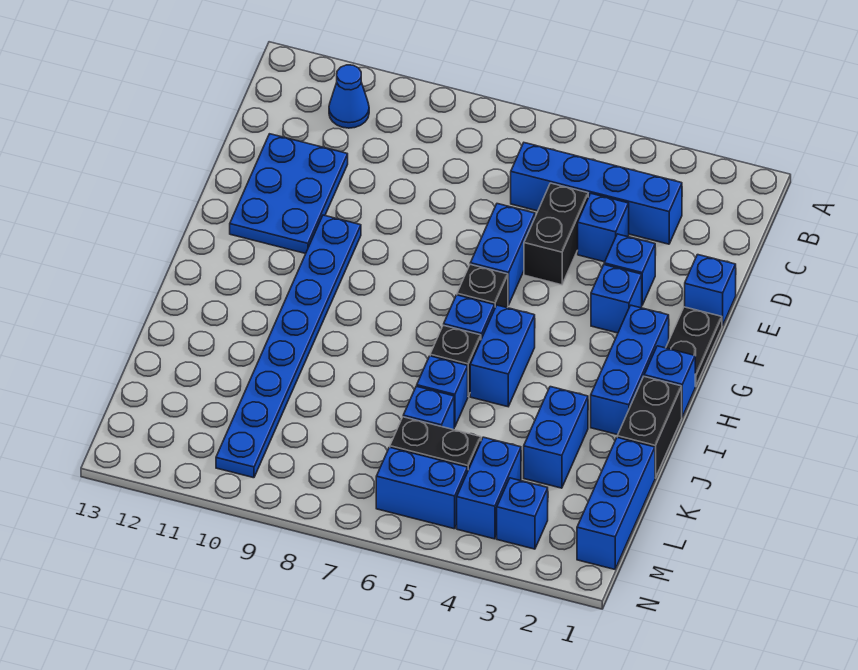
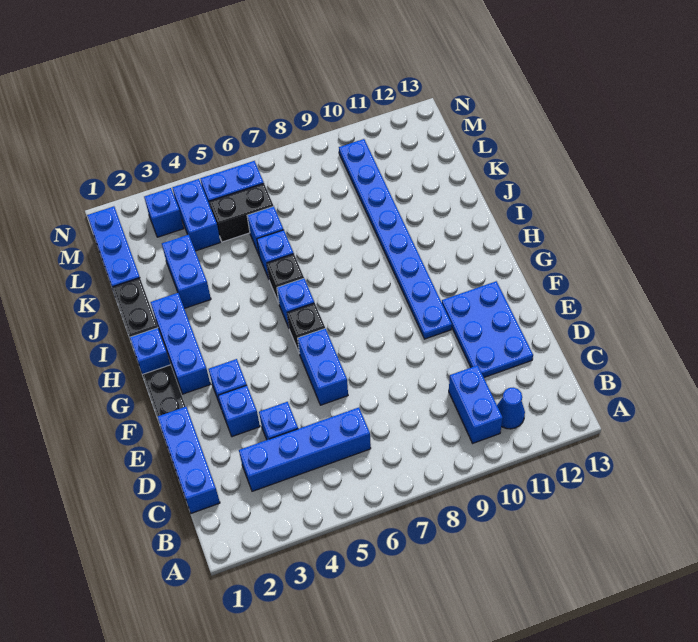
black 1x2 brick [524,183,588,285] -> none
blue 1x1 brick [685,255,736,326] -> blue 1x3 brick [157,407,220,513]
blue 1x2 brick [470,305,535,407] -> blue 1x2 brick moved to [449,365,503,443]

